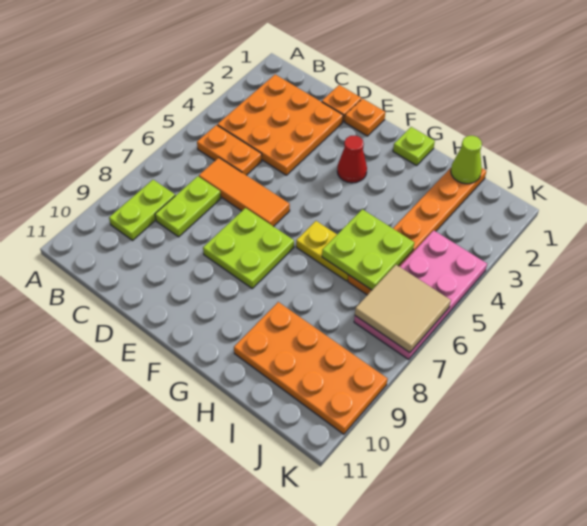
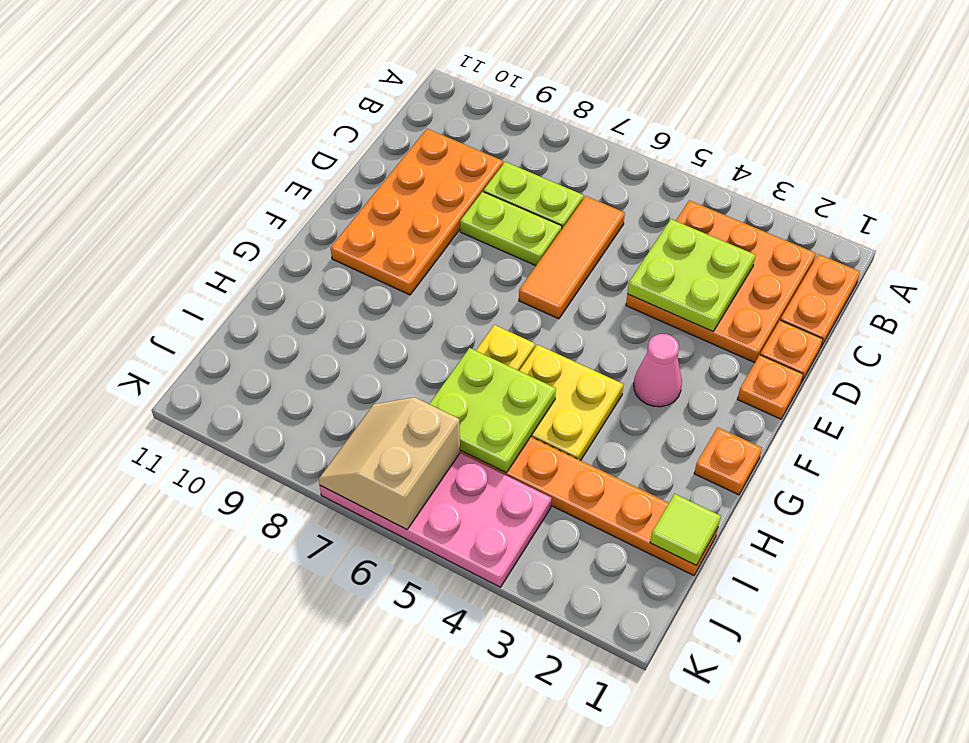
orange 1x2 plate [197,125,262,175] -> orange 1x2 plate moved to [780,254,860,347]
lime 1x2 plate [109,180,175,240] -> lime 1x2 plate moved to [460,192,562,266]
lime 2x2 plate [203,208,294,288] -> lime 2x2 plate moved to [627,219,755,332]
red 1x1 cone [337,135,367,183] -> pink 1x1 cone [634,334,682,407]
lime 1x1 plate [393,127,435,165] -> orange 1x1 plate [694,427,762,495]
none -> yellow 2x2 plate [519,345,623,461]
orange 2x4 plate [234,302,388,434] -> orange 2x4 plate moved to [331,129,503,295]
lime 1x1 cone [451,136,482,184] -> lime 1x1 tile [650,494,721,566]
tan 2x2 tile [355,265,451,353] -> tan 2x2 slope [319,397,460,530]

